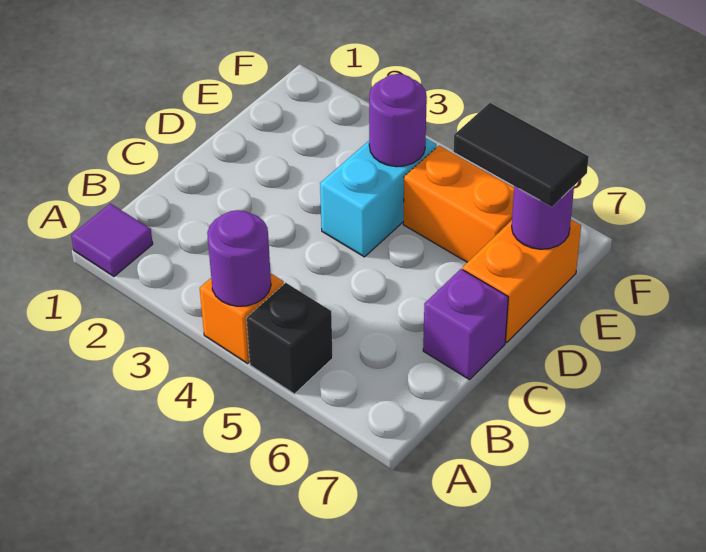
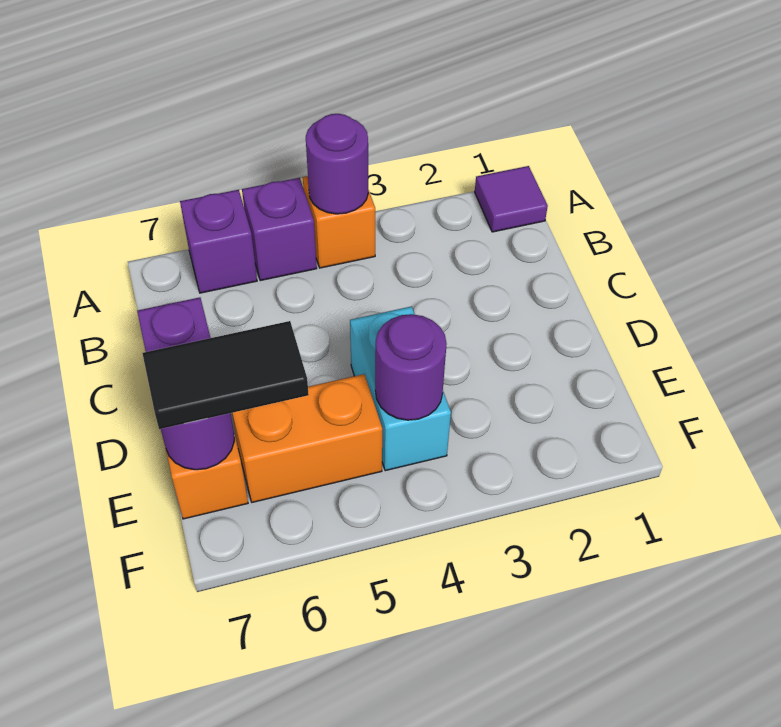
black 1x1 brick [247,283,333,394] -> purple 1x1 brick [242,178,317,281]
none -> purple 1x1 brick [180,190,257,293]

